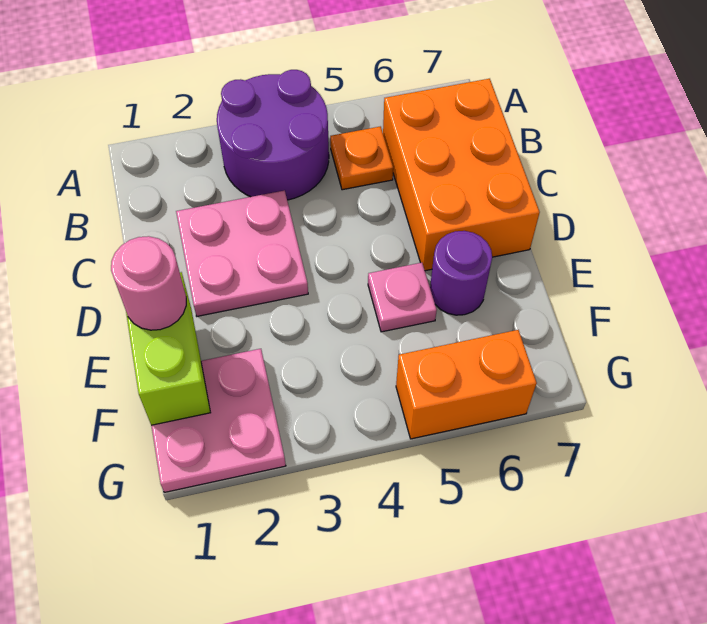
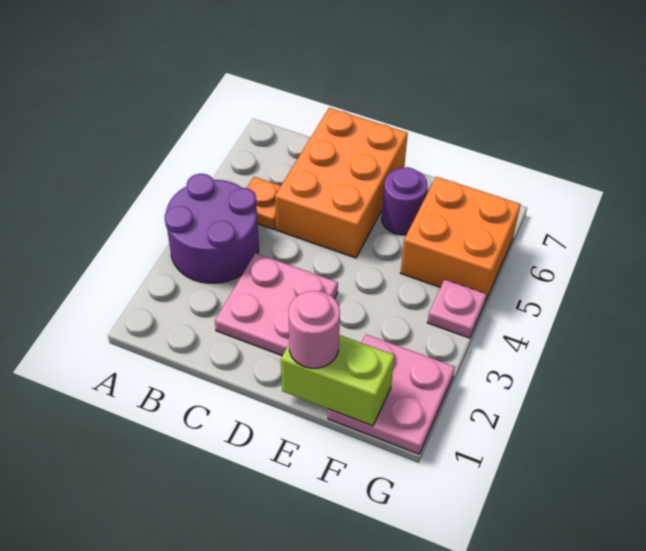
orange 2x3 brick [383,79,540,271] -> orange 2x3 brick turned to [275,108,408,258]
pink 1x1 plate [368,263,437,332] -> pink 1x1 plate moved to [427,279,487,338]
orange 1x2 brick [396,330,537,439] -> orange 2x2 brick [401,177,521,302]

